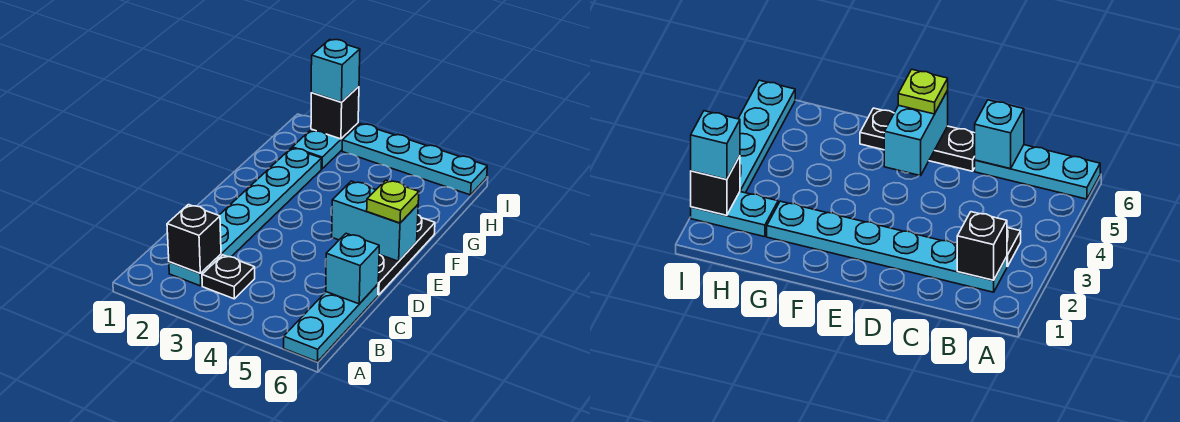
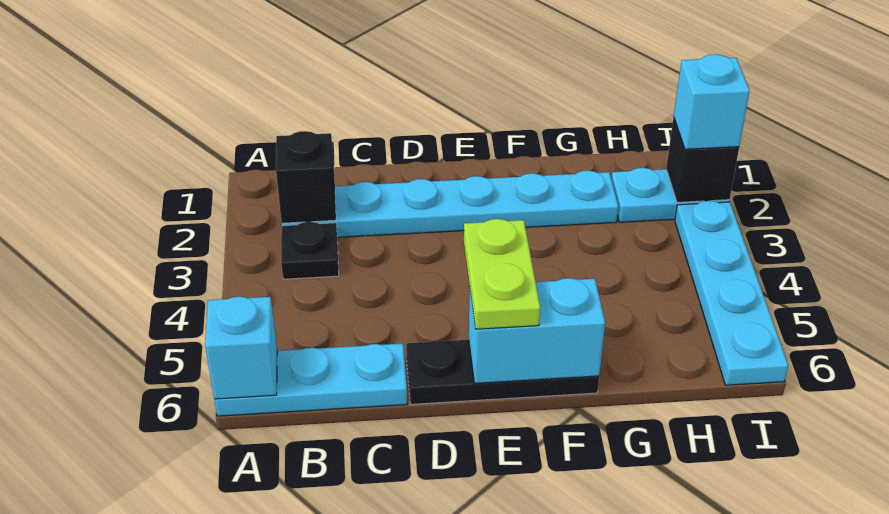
cyan 1x1 brick [326,234,379,304] -> cyan 1x1 brick moved to [205,297,277,399]
cyan 1x2 brick [332,181,418,261] -> cyan 1x2 brick turned to [469,278,605,383]
lime 1x1 plate [367,180,419,223] -> lime 1x2 plate [464,219,540,329]

